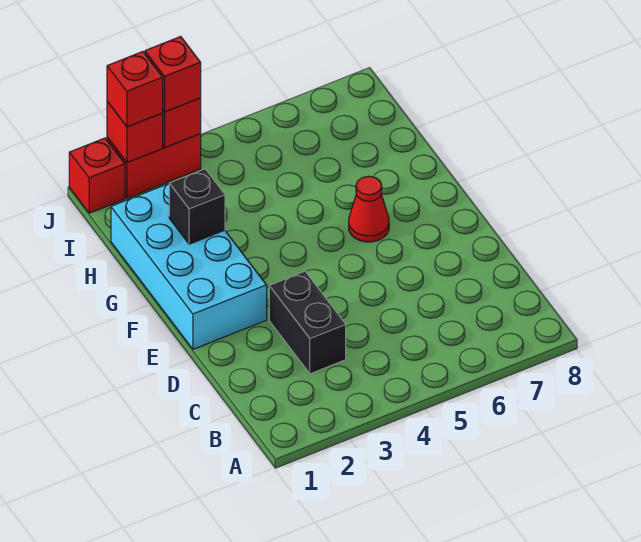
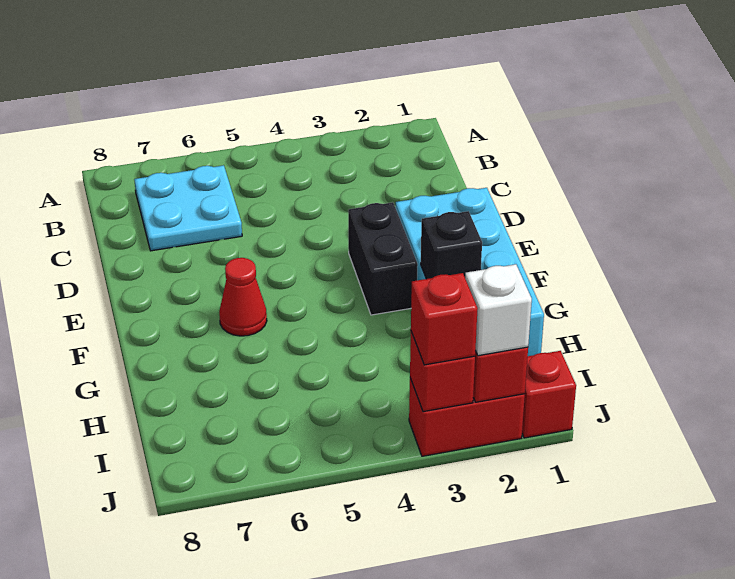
none -> cyan 2x2 plate [134,165,242,251]
black 1x2 brick [269,272,346,374] -> black 1x2 brick moved to [348,202,418,315]
red 1x1 brick [107,52,163,127] -> white 1x1 brick [465,264,532,356]

